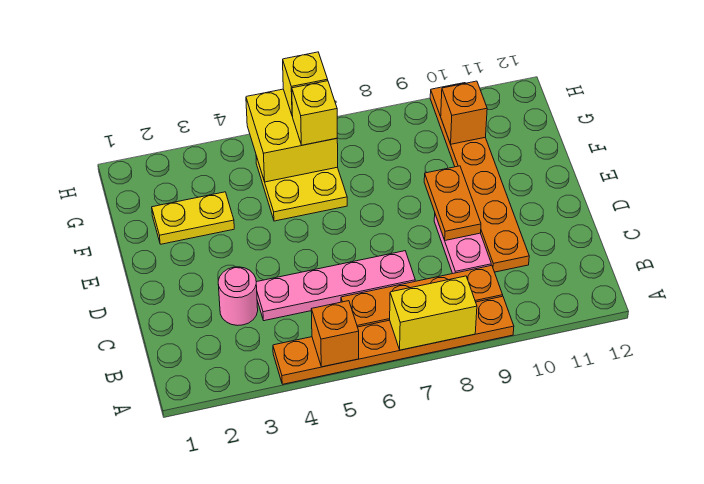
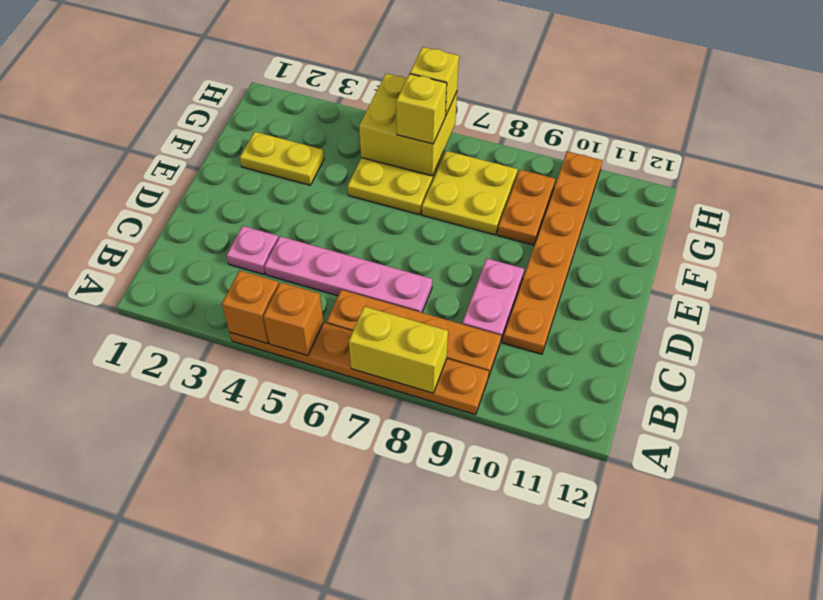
pink 1x1 round brick [218,267,258,326] -> pink 1x1 plate [227,226,278,274]
orange 1x2 plate [424,166,481,240] -> orange 1x2 plate moved to [498,170,555,245]
none -> yellow 2x2 plate [422,151,518,235]
orange 1x1 brick [441,81,487,144] -> orange 1x1 brick moved to [222,271,279,343]

